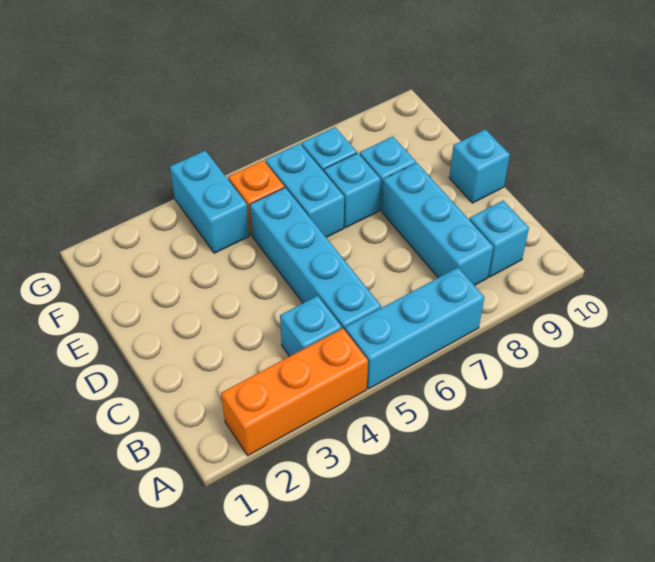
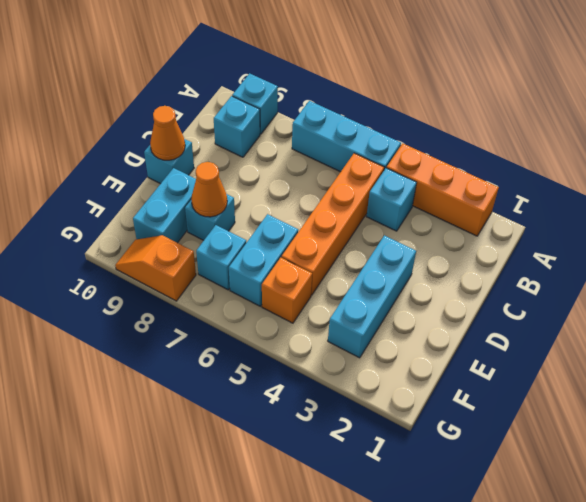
cyan 1x4 brick [250,188,381,330] -> orange 1x4 brick [282,153,384,295]
cyan 1x3 brick [382,163,493,285] -> cyan 1x3 brick moved to [328,235,416,358]
none -> orange 1x1 cone [150,106,185,160]
cyan 1x1 brick [324,153,380,228] -> cyan 1x1 brick moved to [232,73,278,134]
none -> orange 1x1 cone [191,162,227,217]
cyan 1x2 brick [170,151,250,253] -> cyan 1x2 brick moved to [133,168,196,243]
none -> orange 1x2 slope [115,235,196,301]

